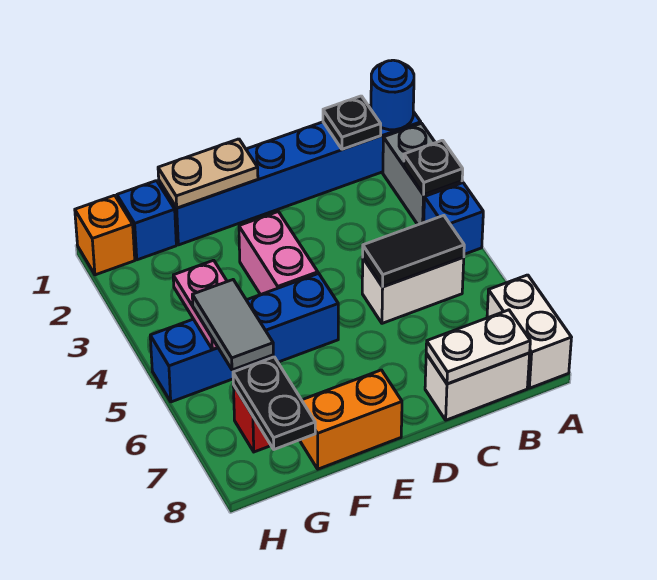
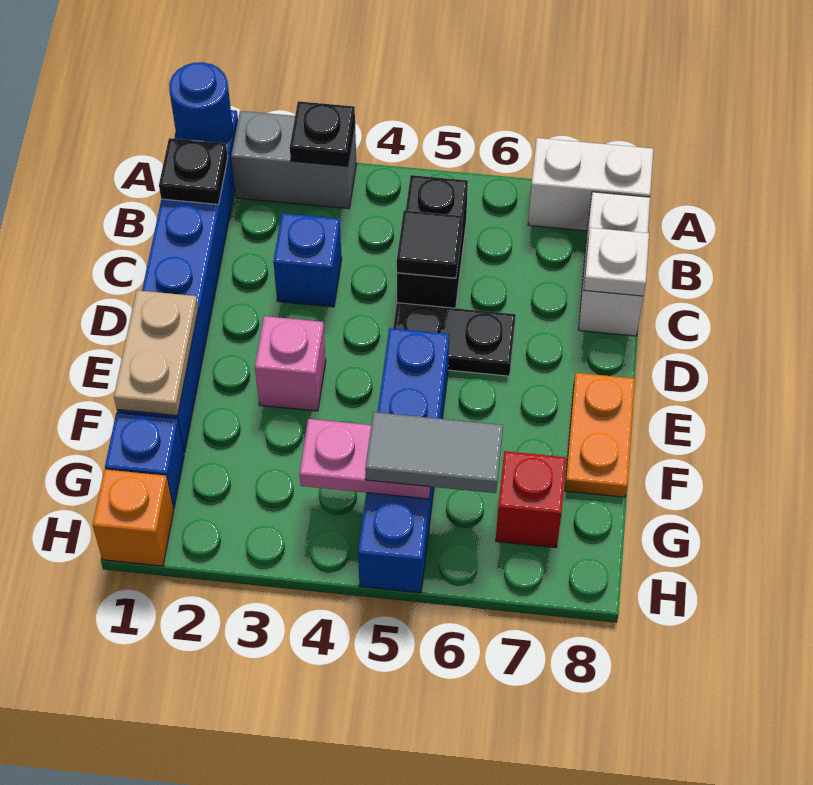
blue 1x1 brick [424,183,483,254] -> blue 1x1 brick moved to [273,213,342,307]
white 1x2 brick [362,257,464,323] -> black 1x2 brick [397,175,468,308]
black 1x2 tile [363,216,464,287] -> black 1x1 tile [397,210,462,278]
white 1x2 plate [426,310,530,384] -> white 1x1 plate [584,228,649,296]
pink 1x2 brick [239,212,318,295] -> pink 1x1 brick [255,316,326,411]
orange 1x2 brick [300,370,402,469] -> orange 1x2 plate [565,373,635,497]
black 1x2 plate [233,357,315,449] -> black 1x2 plate moved to [393,303,516,376]

